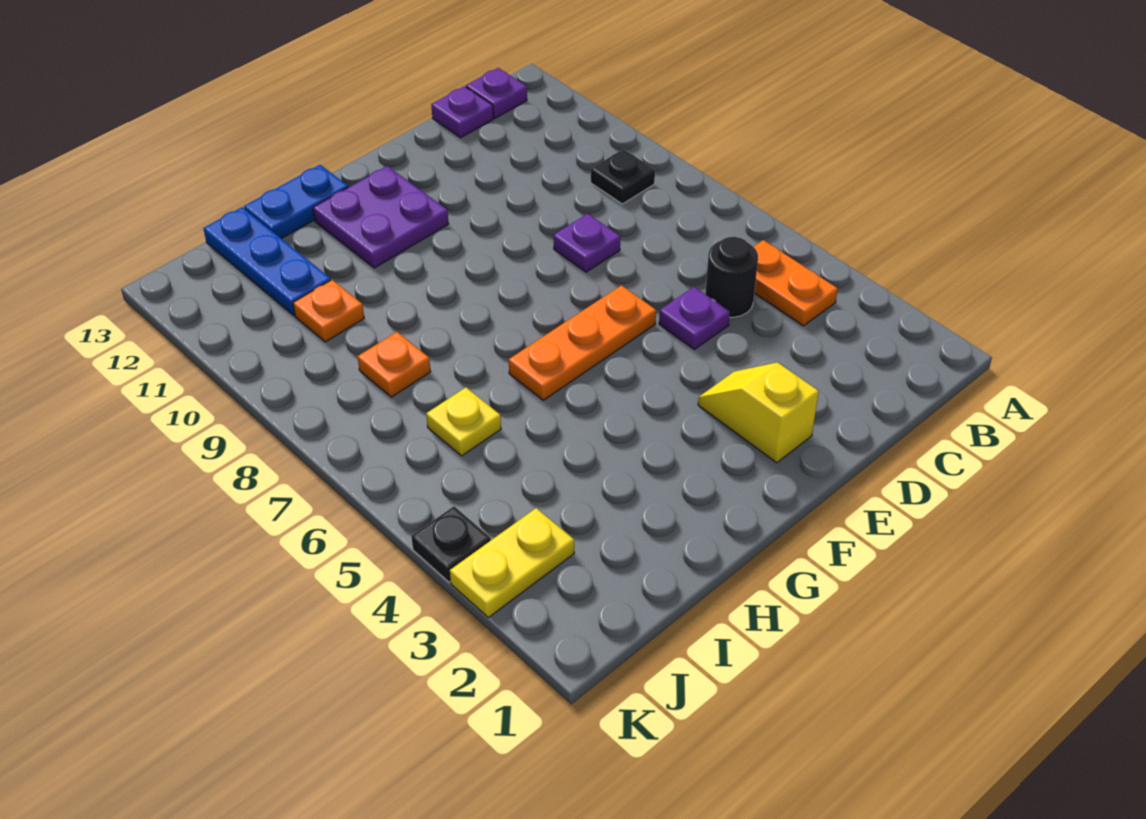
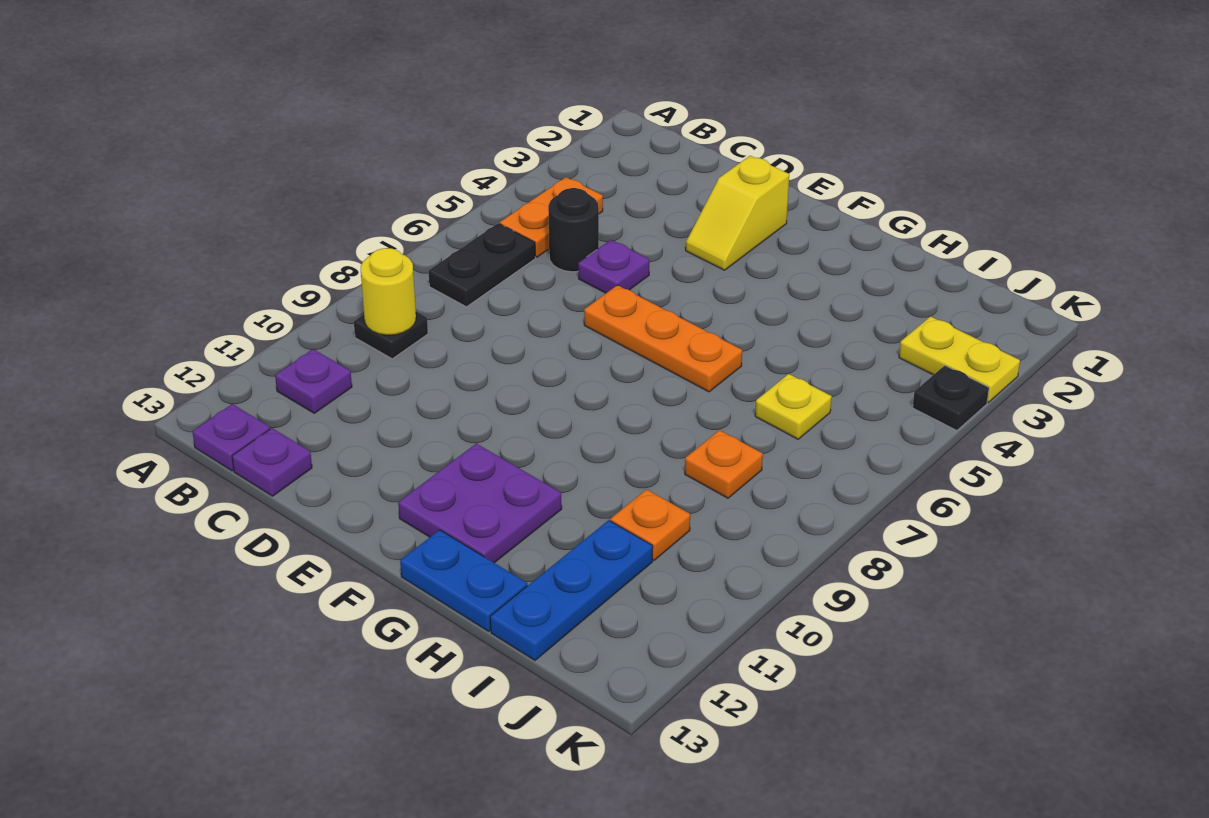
none -> black 1x2 plate [429,223,535,307]
none -> yellow 1x1 round brick [361,248,416,335]
purple 1x1 plate [553,214,620,272] -> purple 1x1 plate moved to [275,349,352,413]

